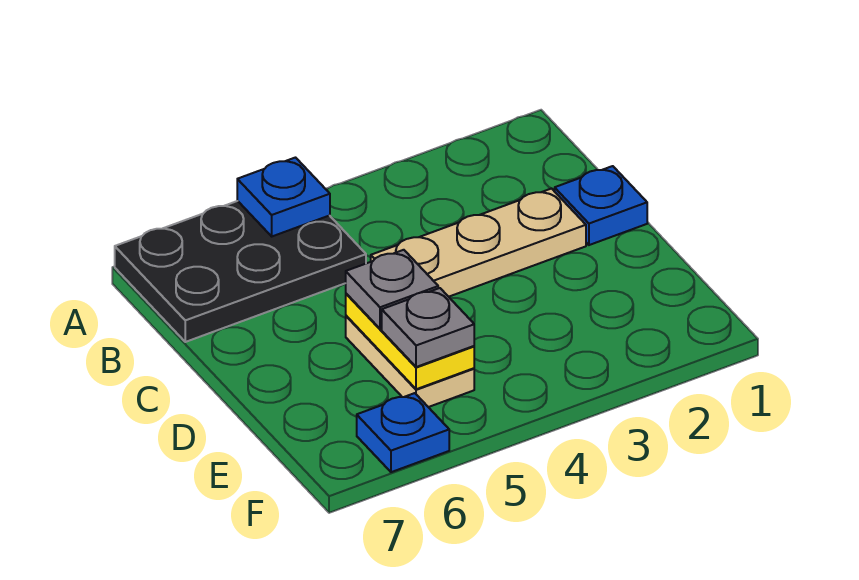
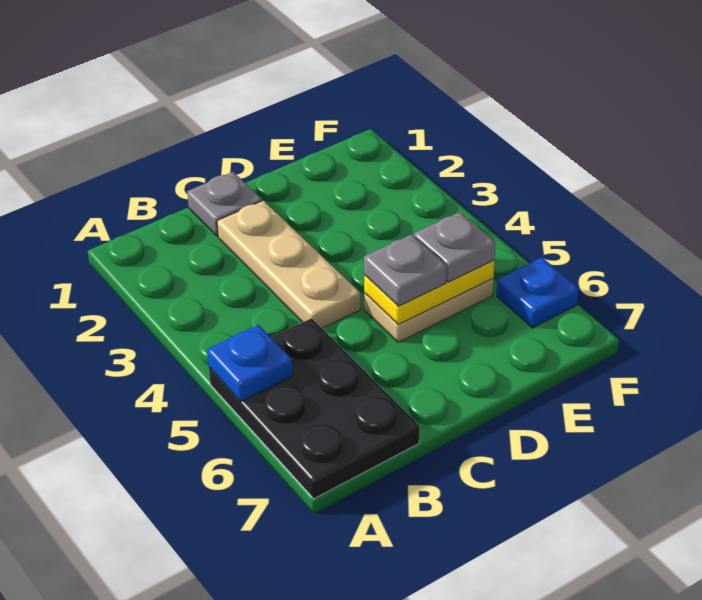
blue 1x1 plate [555,166,647,245] -> grey 1x1 plate [187,172,262,236]

